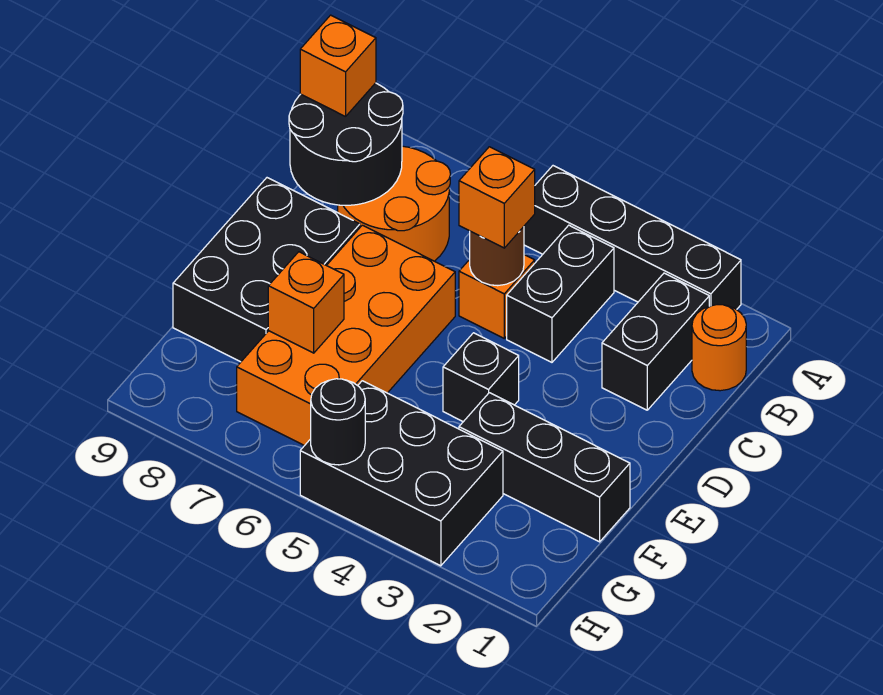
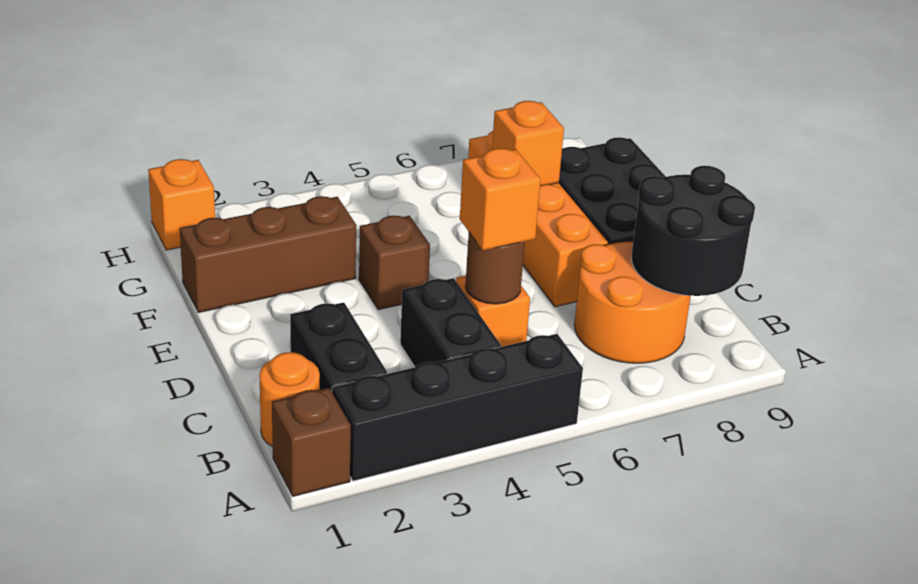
none -> brown 1x1 brick [272,388,351,496]
orange 1x1 brick [300,15,376,117] -> orange 1x1 brick moved to [148,159,215,250]
orange 2x4 brick [237,225,455,446] -> orange 1x4 brick [468,131,608,307]
black 1x1 brick [443,333,519,422] -> brown 1x1 brick [359,216,430,310]
black 1x3 brick [459,393,630,542] -> brown 1x3 brick [180,196,356,313]
black 2x3 brick [300,381,503,566] -> none
black 1x1 round brick [311,379,365,465] -> none

